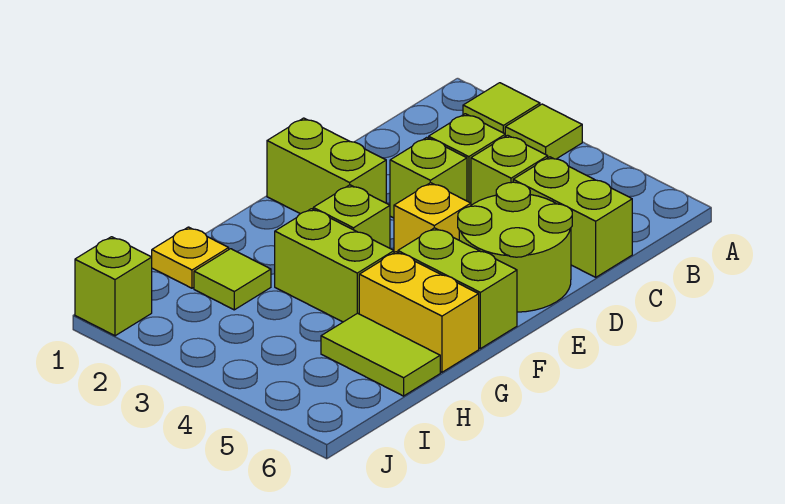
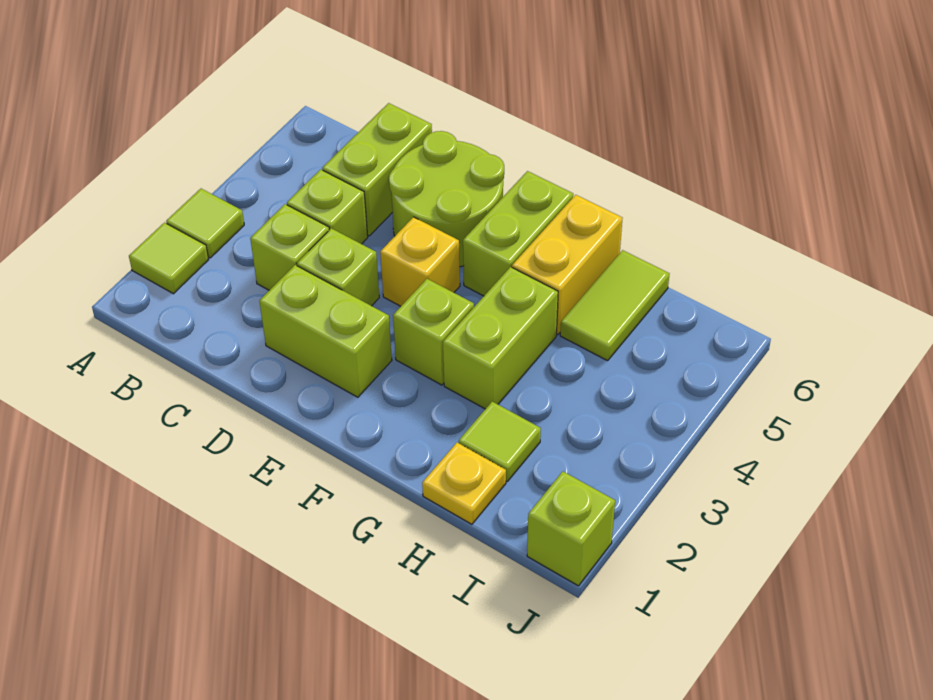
lime 1x2 brick [267,118,386,214] -> lime 1x2 brick turned to [260,265,392,397]

